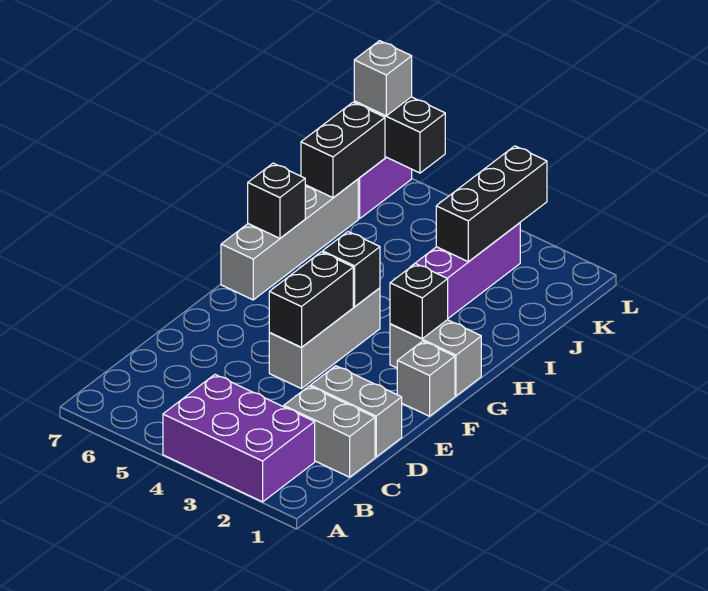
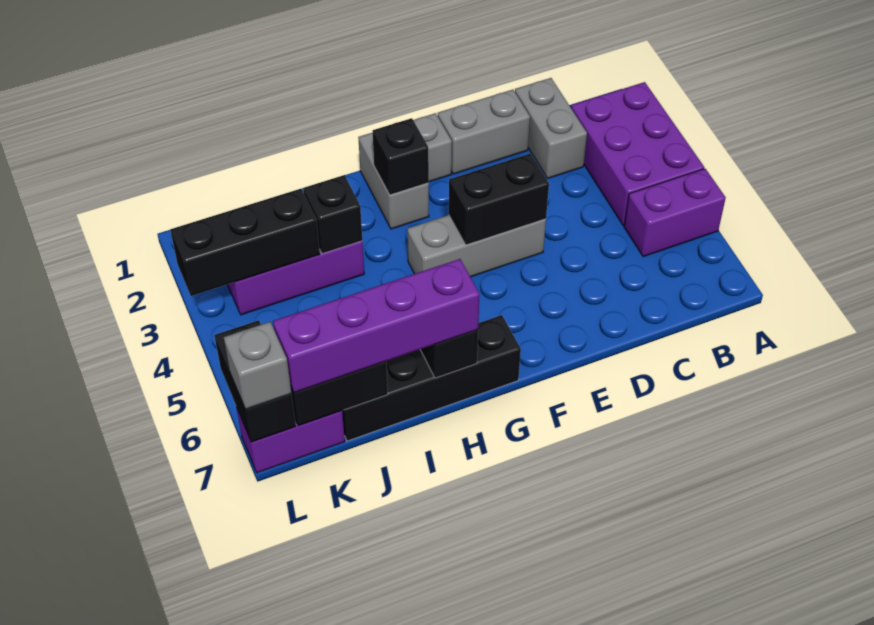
none -> purple 1x2 brick [624,169,726,257]
grey 1x2 brick [310,366,402,457] -> grey 1x2 brick turned to [438,90,530,174]
black 1x1 brick [323,232,380,307] -> black 1x1 brick moved to [303,175,362,254]
grey 1x4 brick [221,179,358,300] -> black 1x4 brick [342,315,521,441]
none -> purple 1x4 brick [273,259,480,393]

